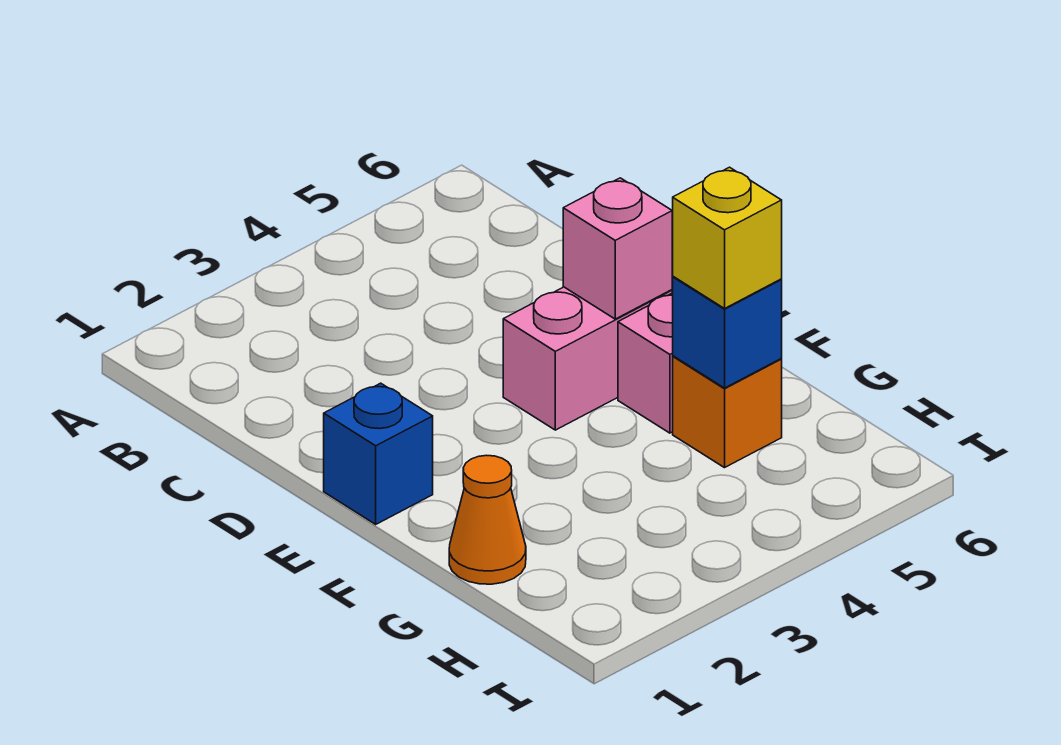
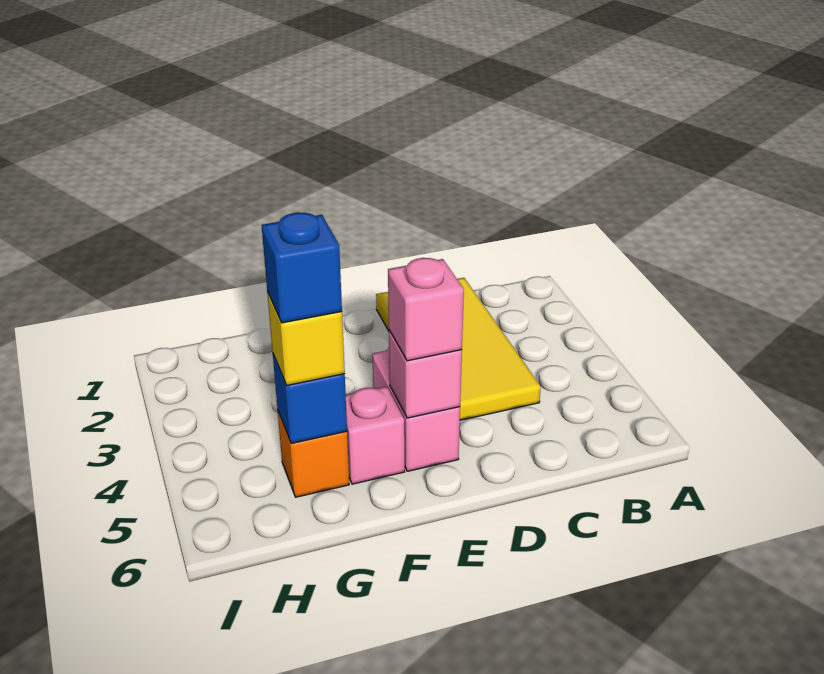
none -> yellow 2x4 tile [376,278,541,420]
blue 1x1 brick [324,383,433,524] -> blue 1x1 brick moved to [262,212,342,323]
none -> pink 1x1 brick [388,258,464,361]
orange 1x1 cone [449,455,526,584] -> none

